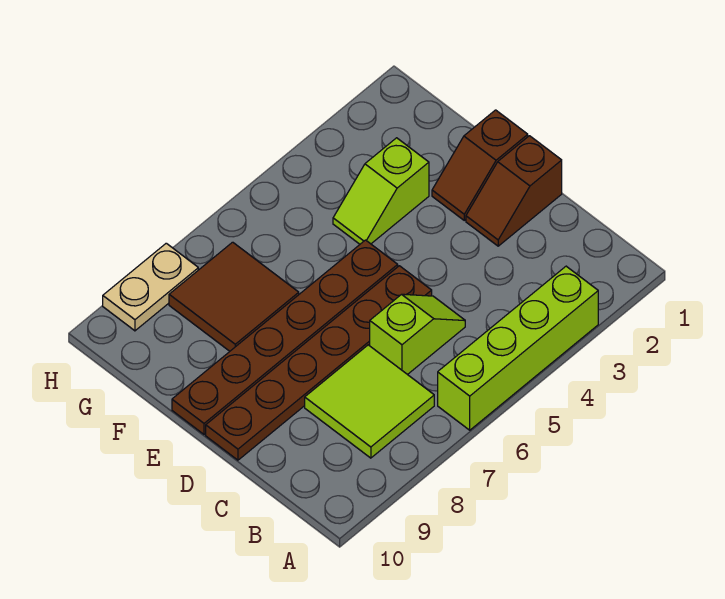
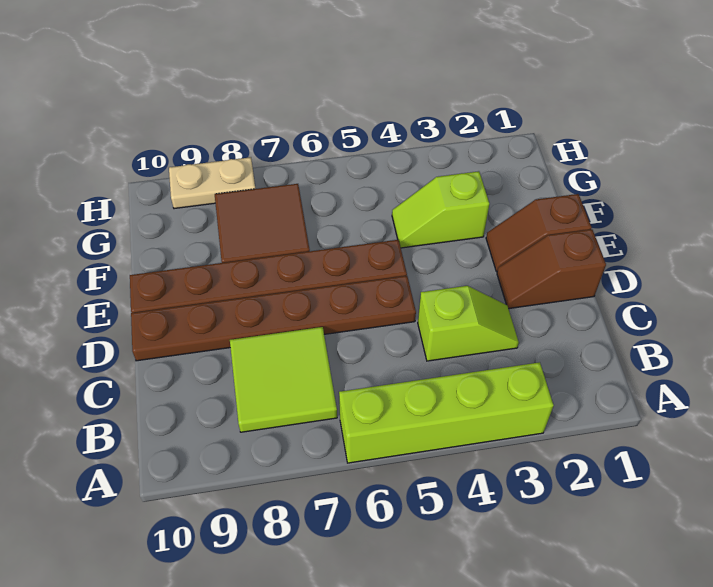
lime 1x2 slope [370,294,465,375] -> lime 1x2 slope moved to [418,286,519,361]

